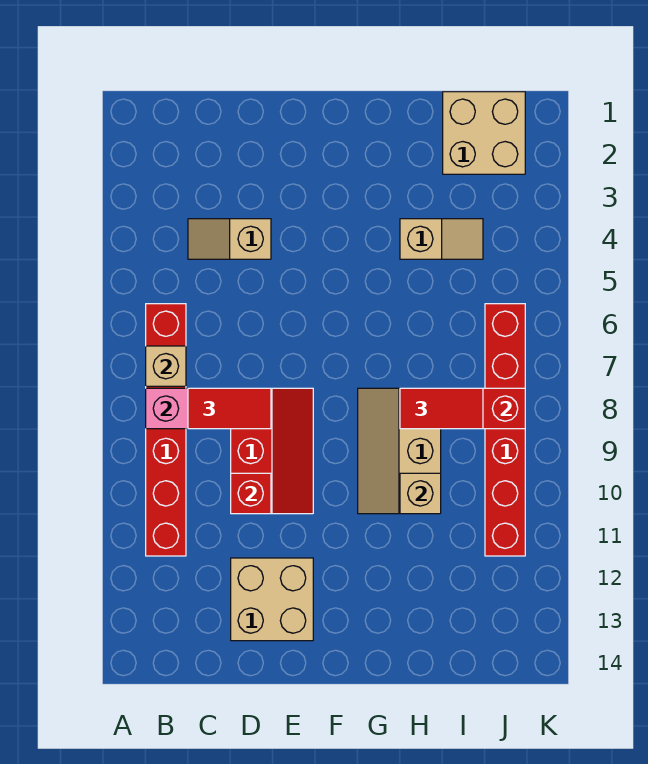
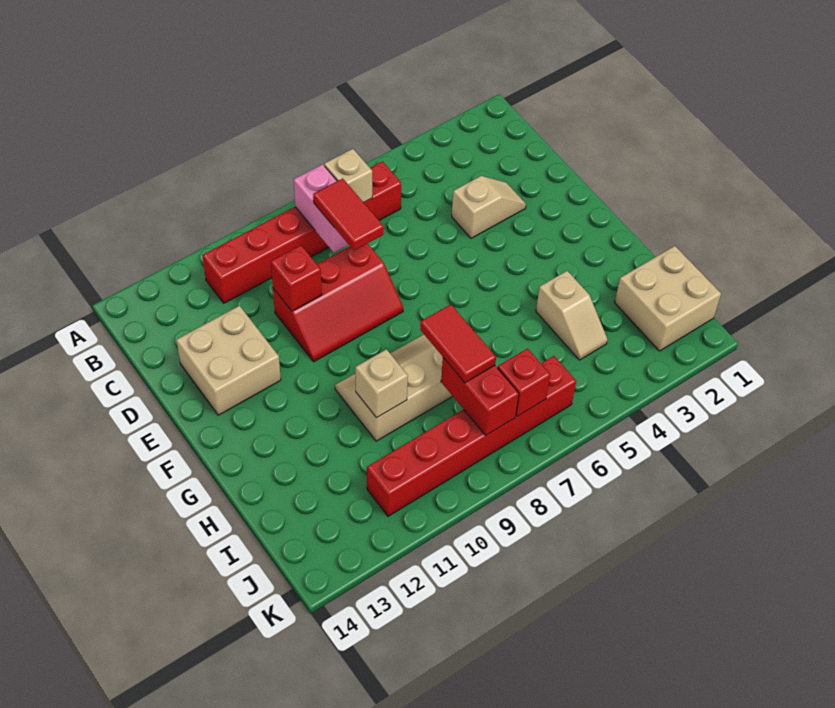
tan 1x2 slope [188,219,271,259] -> tan 1x2 slope turned to [452,176,526,238]
none -> red 1x1 brick [498,348,550,416]

